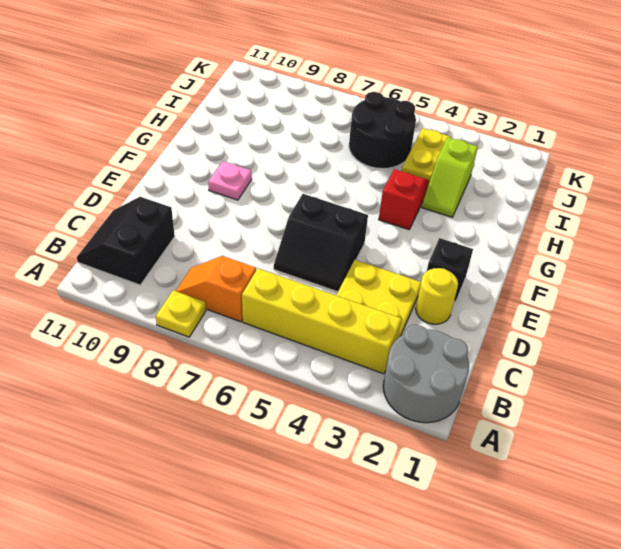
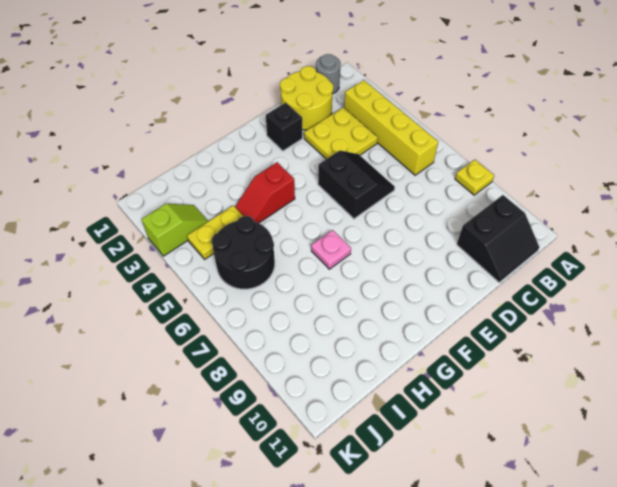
grey 2x2 round brick [383,325,469,423] -> grey 1x1 round brick [316,54,341,94]
orange 1x2 slope [176,256,256,322] -> none
yellow 1x1 round brick [416,268,458,324] -> yellow 2x2 round brick [280,66,333,130]
pink 1x1 plate [208,161,252,200] -> pink 1x1 plate moved to [311,230,351,269]
lime 1x2 slope [422,137,478,217] -> lime 1x2 slope moved to [142,204,208,256]

